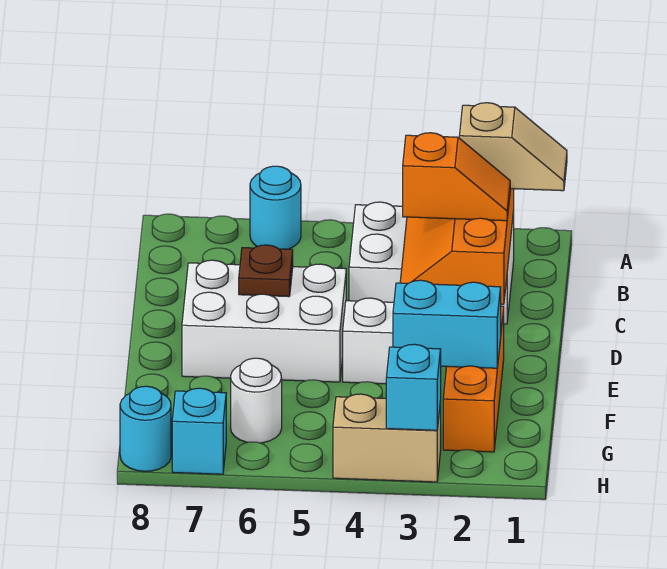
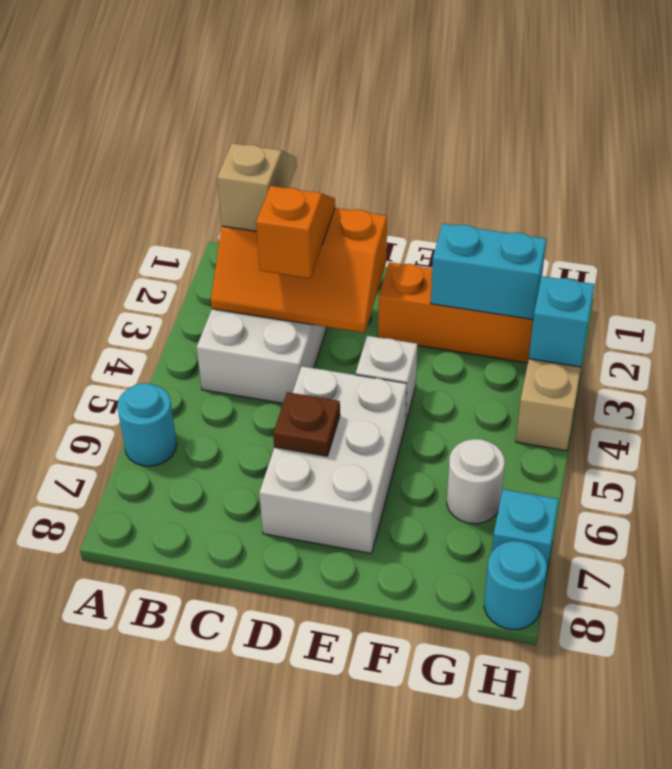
cyan 1x2 brick [393,280,501,368] -> cyan 1x2 brick turned to [431,224,546,320]

